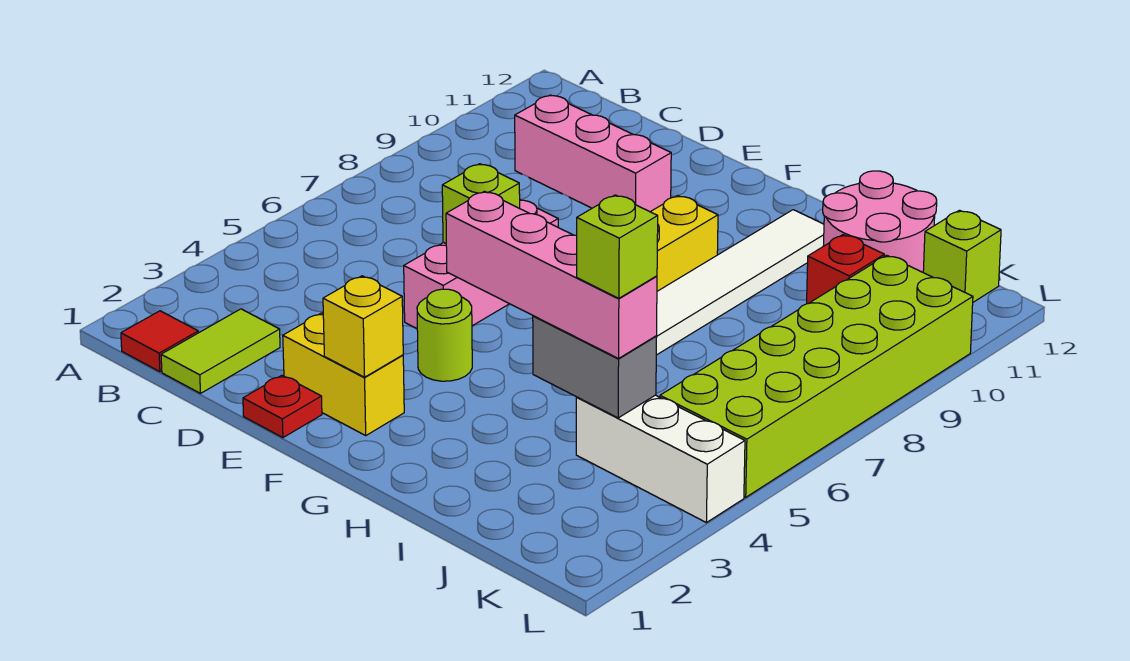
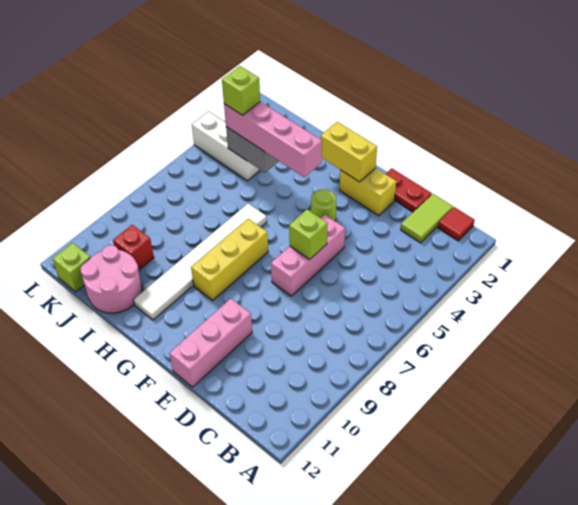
pink 1x3 brick [515,95,671,212] -> pink 1x3 brick turned to [169,299,252,387]
red 1x1 plate [243,375,322,438] -> red 1x2 plate [386,168,432,212]
yellow 1x1 brick [323,276,403,377] -> yellow 1x2 brick [321,122,377,182]
lime 2x6 brick [660,255,973,497] -> none

